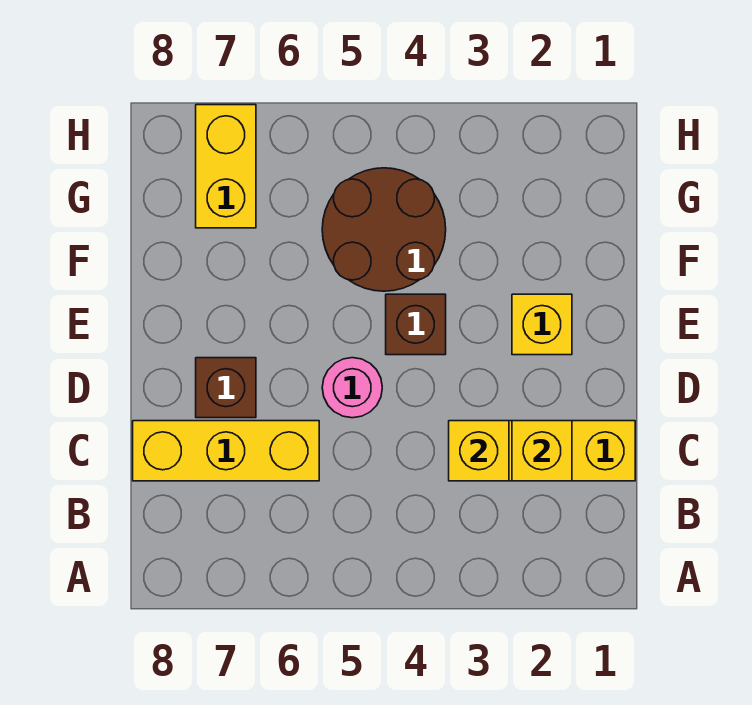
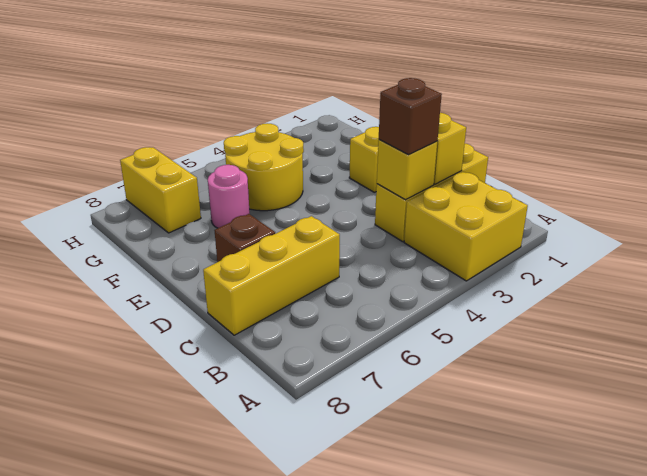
none -> yellow 2x2 brick [404,172,528,281]
pink 1x1 round brick [322,358,382,418] -> pink 1x1 round brick moved to [208,165,250,228]
brown 1x1 brick [386,294,446,355] -> brown 1x1 brick moved to [379,78,442,155]
brown 2x2 round brick [322,168,446,291] -> yellow 2x2 round brick [224,123,304,211]

